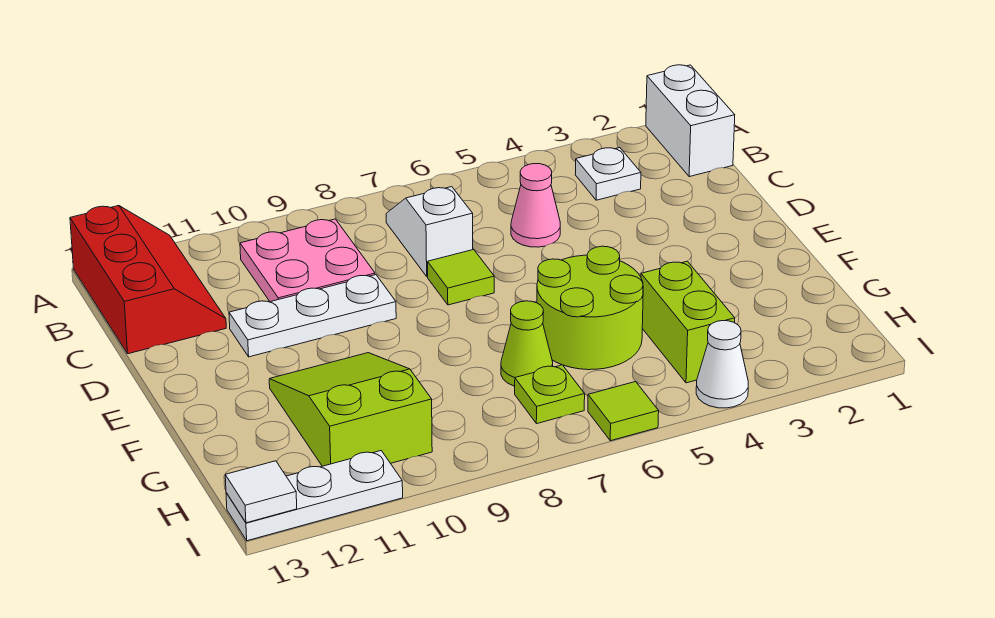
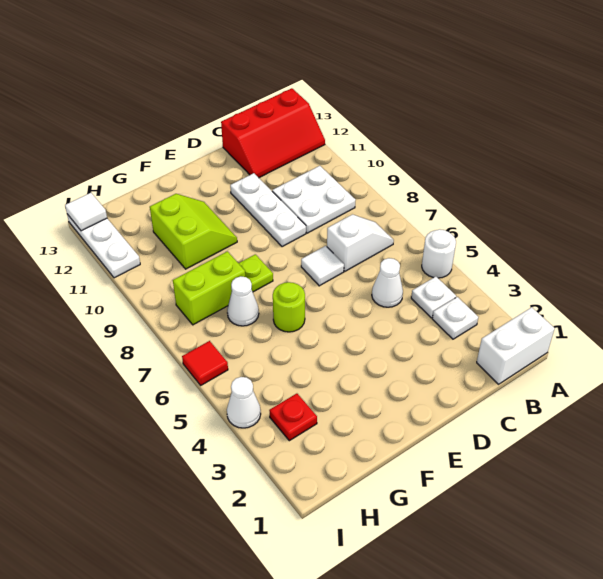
none -> white 1x1 round brick [422,229,456,278]
none -> white 1x1 plate [411,277,456,318]
pink 2x2 plate [240,219,375,302] -> white 2x2 plate [272,166,355,233]
pink 1x1 cone [511,164,560,247] -> white 1x1 cone [372,258,403,307]
lime 1x1 tile [428,250,494,305] -> white 1x1 tile [301,246,344,286]
lime 2x2 round brick [537,246,643,370] -> lime 1x1 round brick [273,282,305,332]
lime 2x3 slope [269,353,432,466] -> lime 2x2 slope [150,194,237,269]
lime 1x2 brick [641,261,735,383] -> lime 1x2 brick moved to [173,251,245,325]
lime 1x1 cone [501,301,553,386] -> white 1x1 cone [227,276,259,326]
none -> red 1x1 plate [269,394,317,441]
lime 1x1 plate [515,365,585,424] -> lime 1x1 plate moved to [239,254,273,292]
lime 1x1 tile [588,382,659,441] -> red 1x1 tile [182,341,228,385]

